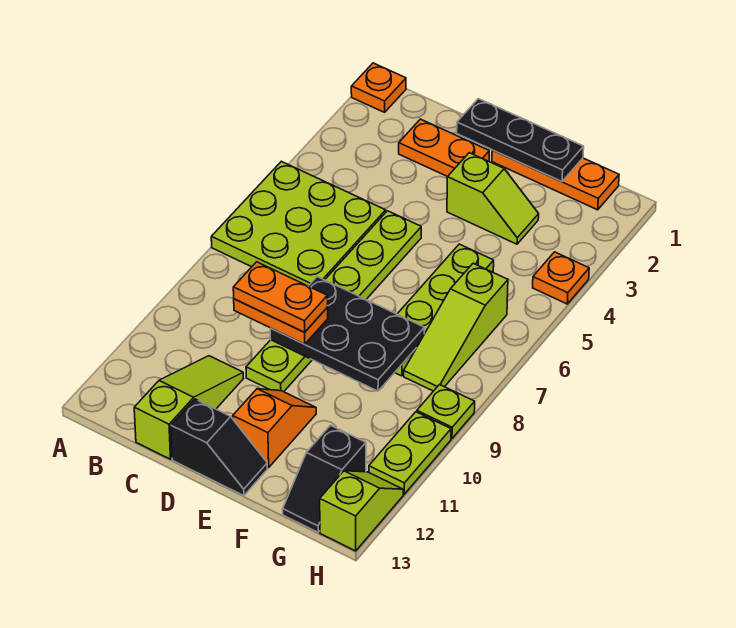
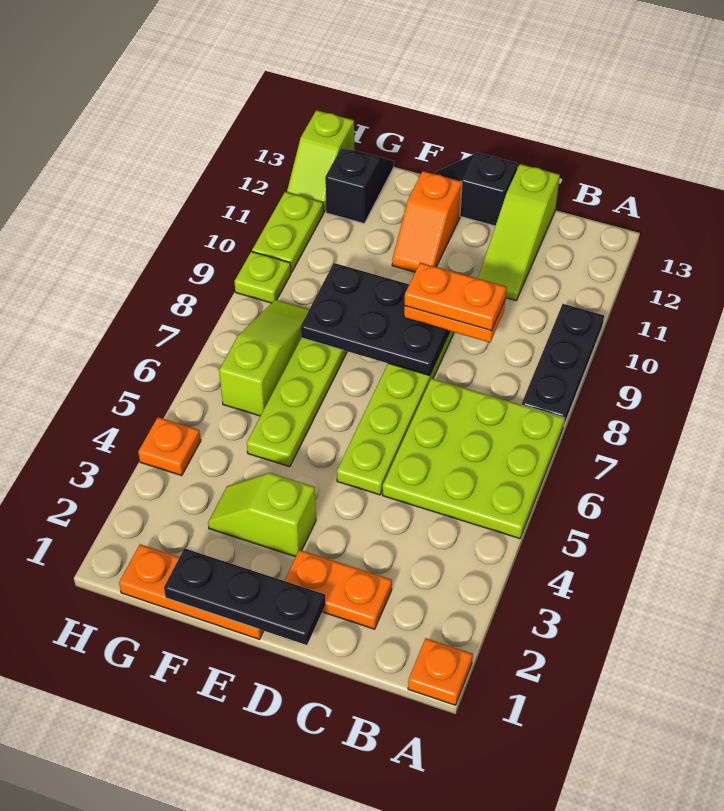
none -> black 1x3 plate [522,304,604,427]

